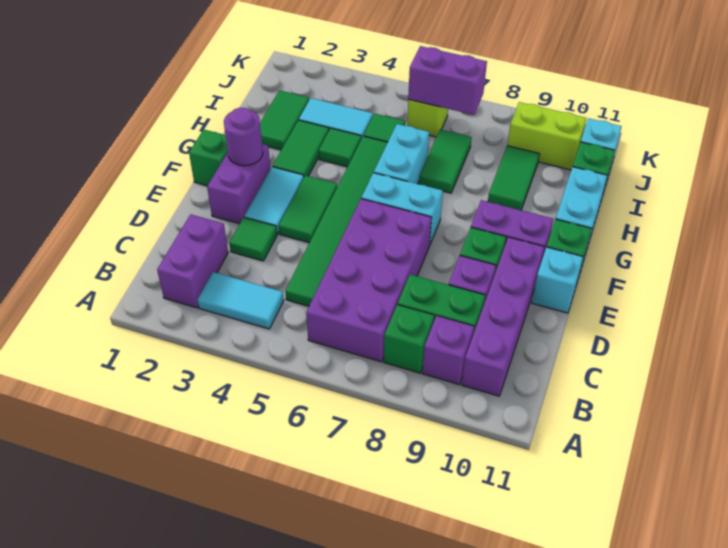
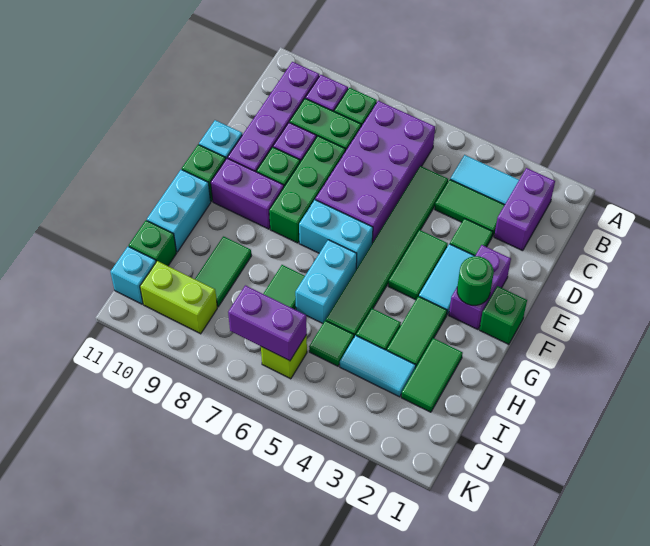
none -> green 1x2 tile [435,180,504,236]
none -> green 1x3 brick [269,136,345,243]
purple 1x1 round brick [224,108,263,166] -> green 1x1 round brick [457,256,494,305]

